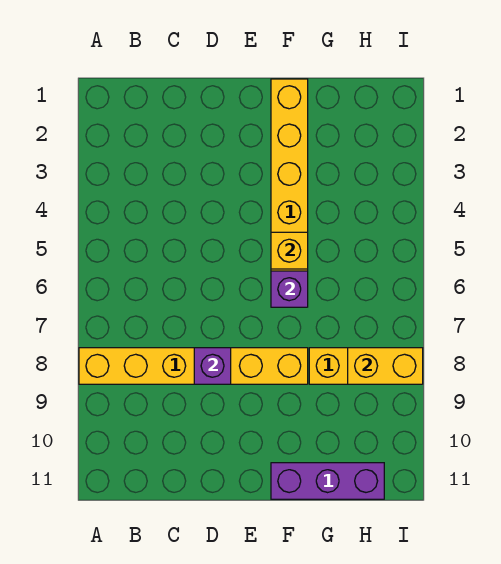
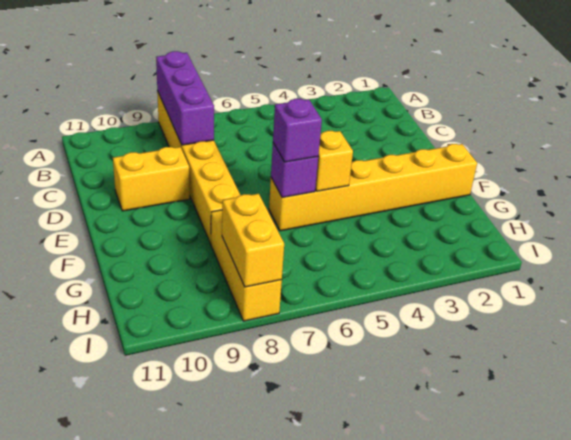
purple 1x1 brick [194,348,231,384] -> purple 1x1 brick moved to [273,99,322,162]
none -> yellow 1x2 brick [113,147,190,211]
purple 1x3 brick [271,463,384,499] -> purple 1x3 brick moved to [156,51,214,145]

